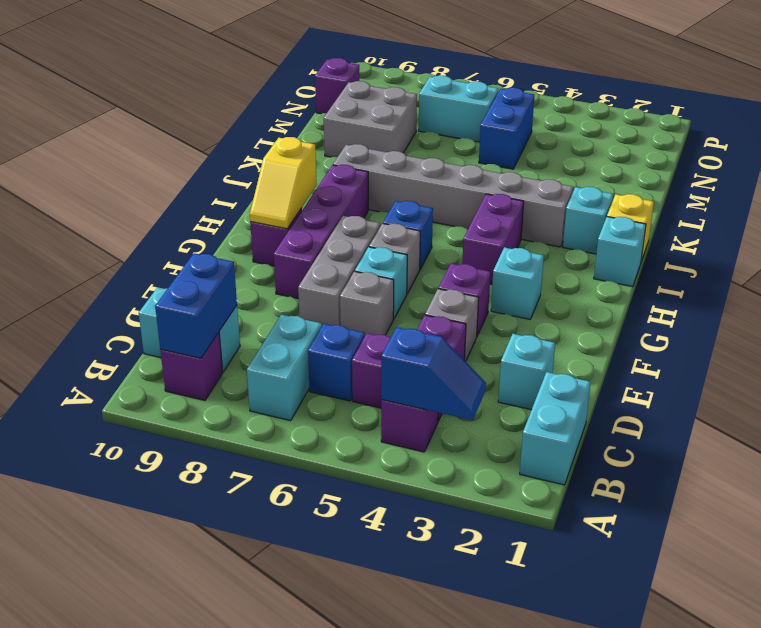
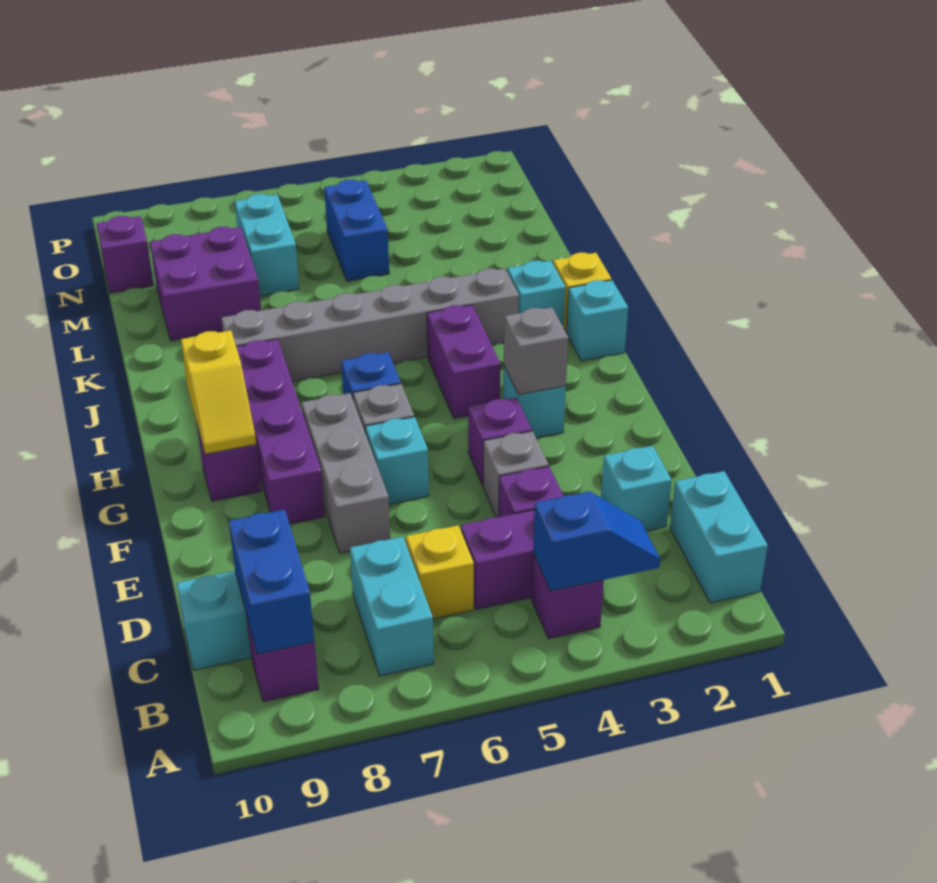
blue 1x1 brick [308,324,365,401] -> yellow 1x1 brick [406,525,474,619]
grey 1x1 brick [340,272,394,335] -> grey 1x1 brick moved to [504,307,568,395]
grey 2x2 brick [324,81,417,157] -> purple 2x2 brick [150,227,261,341]
cyan 1x2 brick [419,75,499,142] -> cyan 1x2 brick turned to [235,194,299,296]

